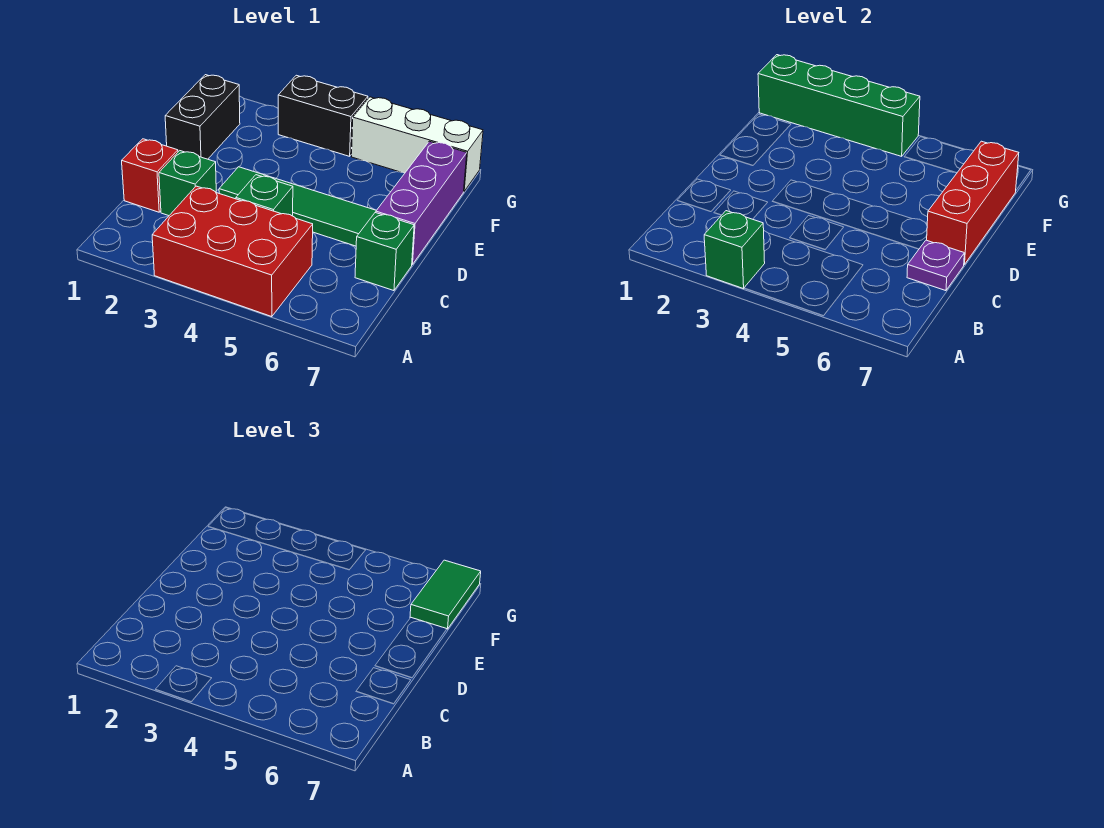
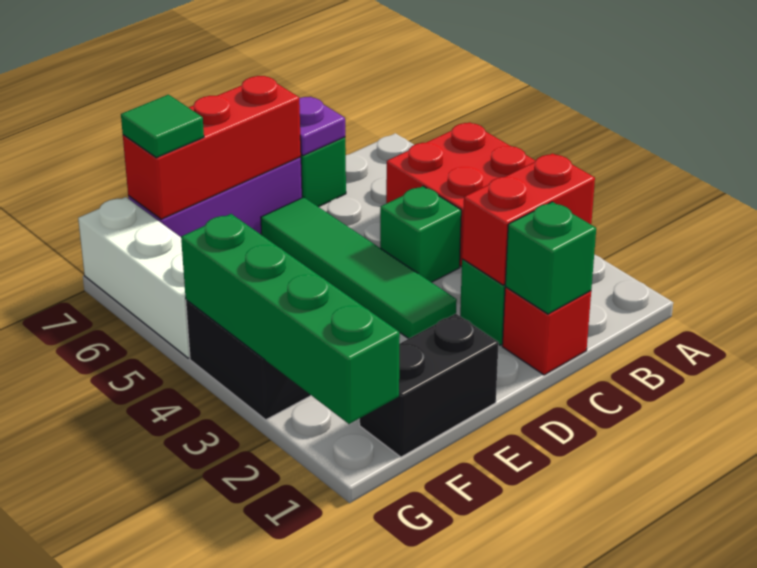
green 1x1 brick [704,211,765,289] -> green 1x1 brick moved to [505,202,596,314]
none -> red 1x2 brick [462,153,595,285]
green 1x2 tile [410,560,481,629] -> green 1x1 tile [121,95,204,158]

